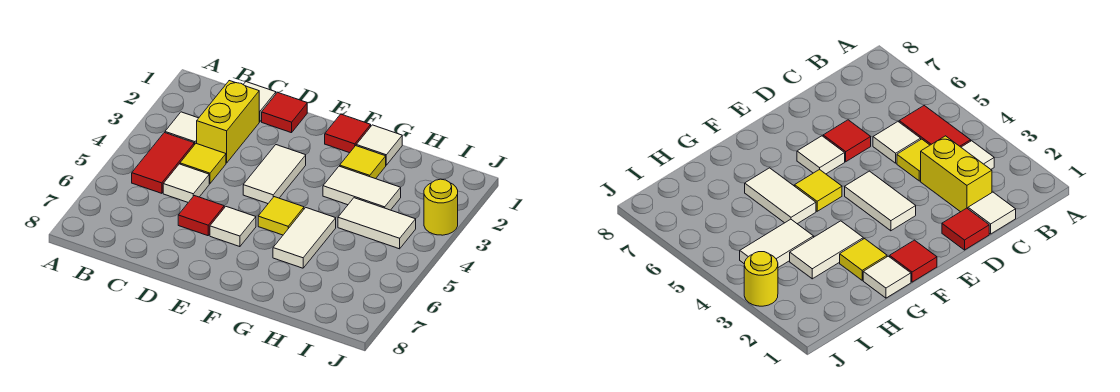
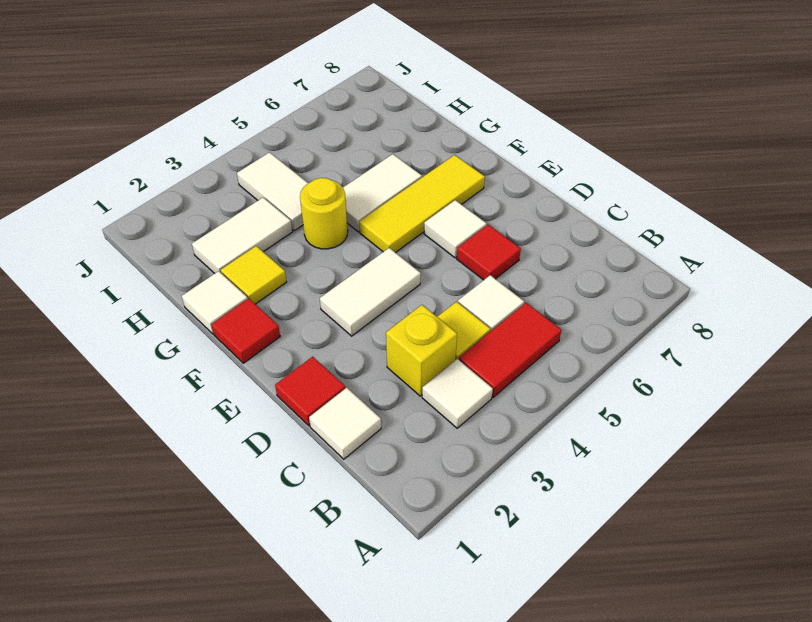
yellow 1x2 brick [197,81,259,163] -> yellow 1x1 brick [386,305,457,396]
yellow 1x1 tile [258,197,304,235] -> yellow 1x3 tile [359,155,485,253]
white 1x2 tile [323,166,401,210] -> white 1x2 tile turned to [192,198,292,273]
yellow 1x1 round brick [424,179,458,235] -> yellow 1x1 round brick moved to [300,178,348,249]

